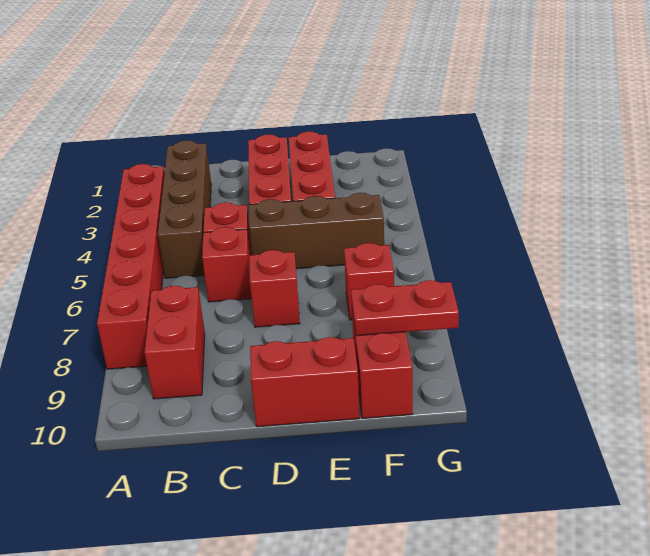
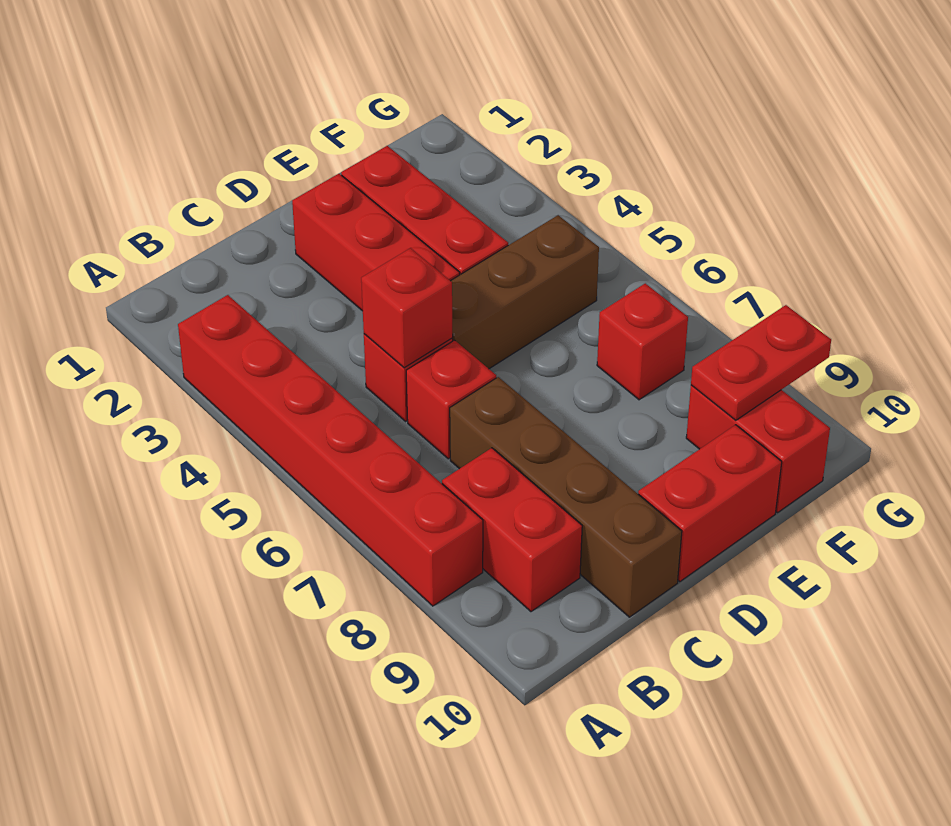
brown 1x4 brick [158,140,211,278] -> brown 1x4 brick moved to [450,377,682,617]
red 1x1 brick [249,250,300,327] -> red 1x1 brick moved to [361,248,453,368]

